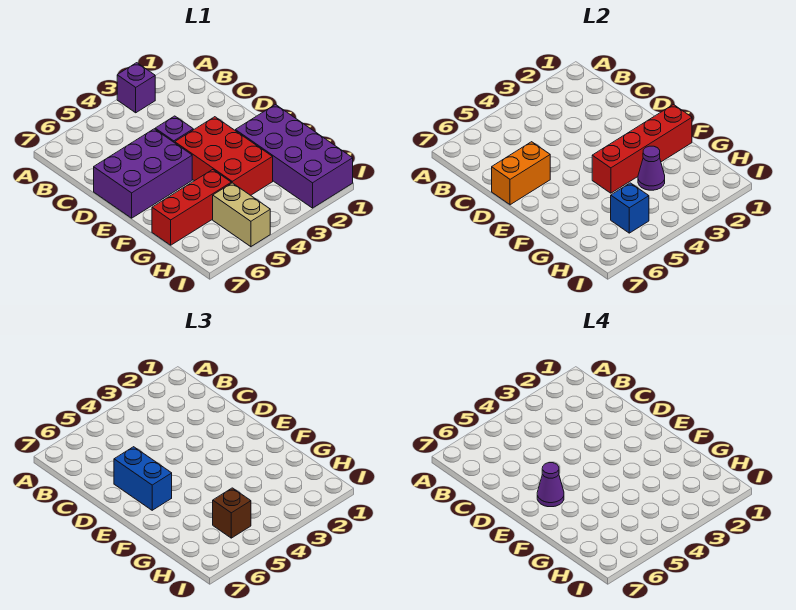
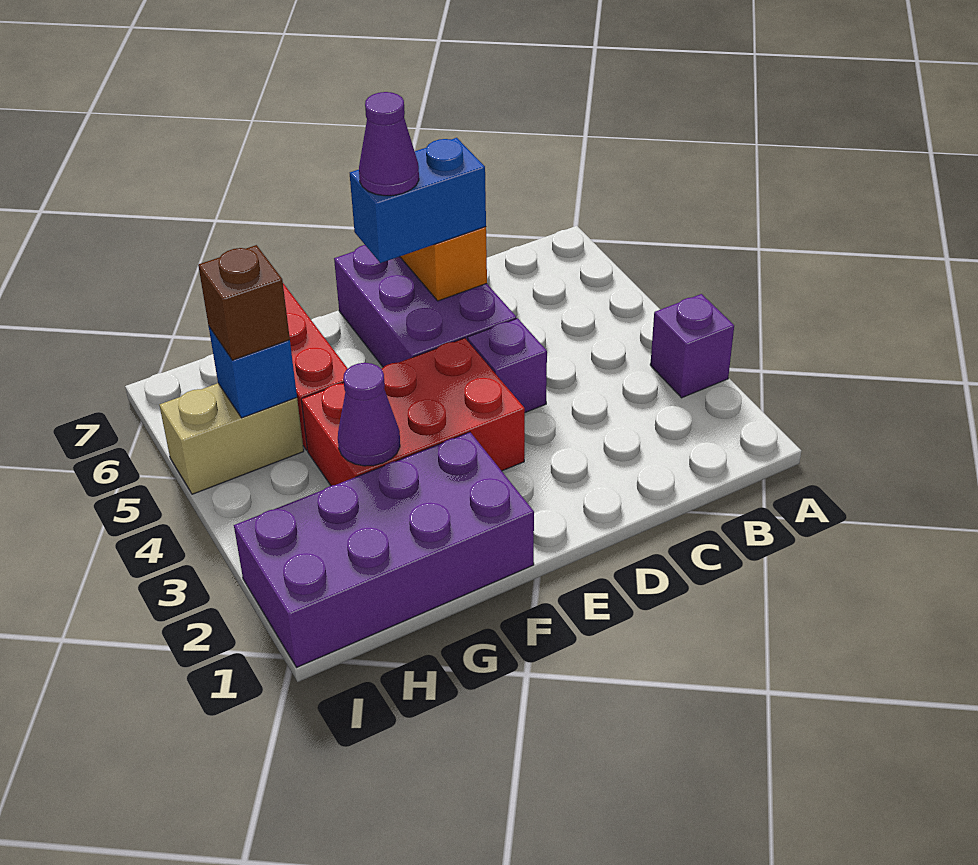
red 1x4 brick [592,105,692,193] -> none

